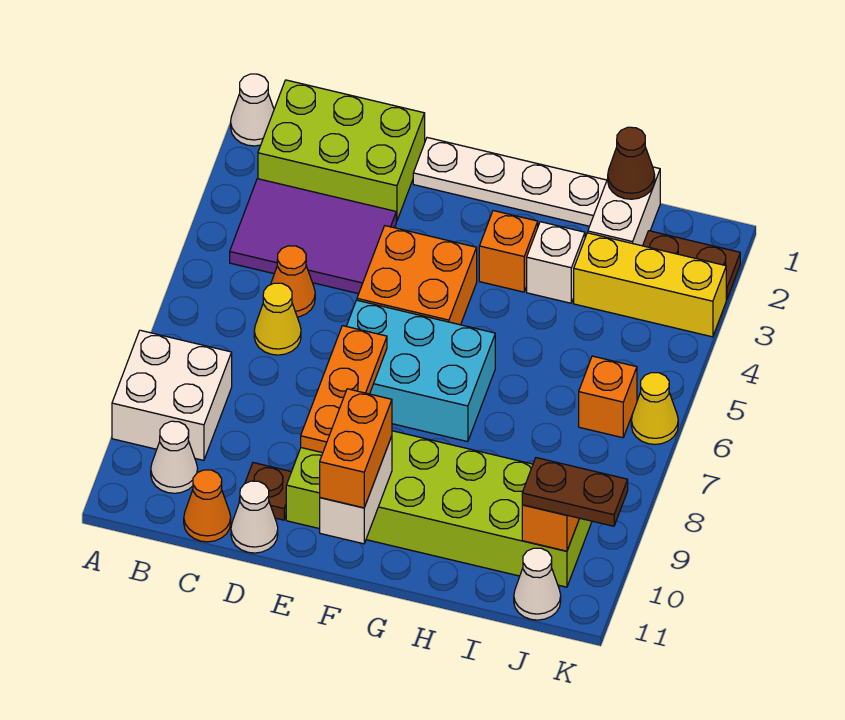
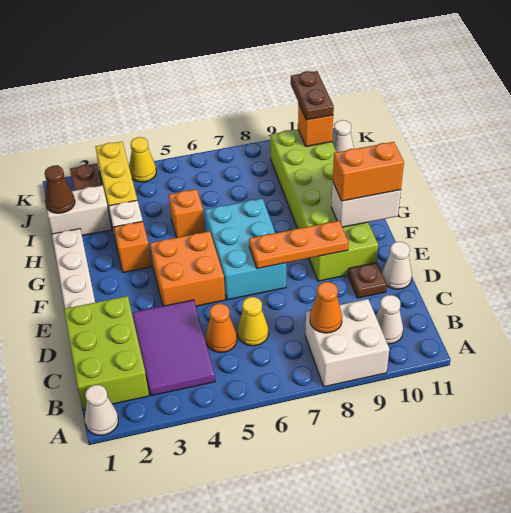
orange 1x1 cone [184,470,231,542] -> orange 1x1 cone moved to [310,282,342,333]
orange 1x1 brick [579,356,637,438] -> orange 1x1 brick moved to [169,189,205,238]
yellow 1x1 cone [631,373,678,444] -> yellow 1x1 cone moved to [129,137,156,182]

